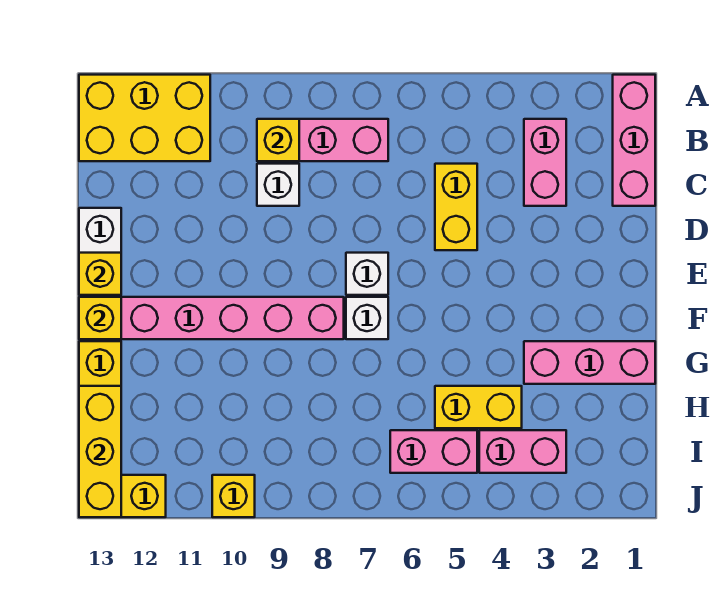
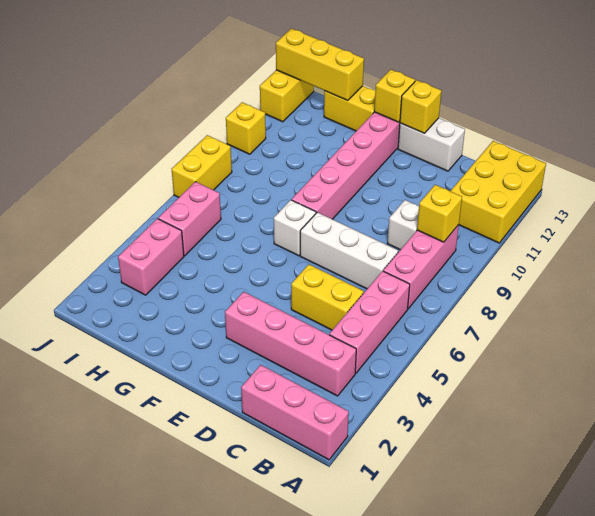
pink 1x2 brick [524,119,566,206] -> pink 1x4 brick [225,292,356,396]
white 1x1 brick [346,253,388,295] -> white 1x3 brick [300,212,398,289]
pink 1x3 brick [524,341,655,384] -> pink 1x3 brick moved to [329,271,410,373]
yellow 1x2 brick [435,386,522,428] -> yellow 1x2 brick moved to [172,135,232,197]

